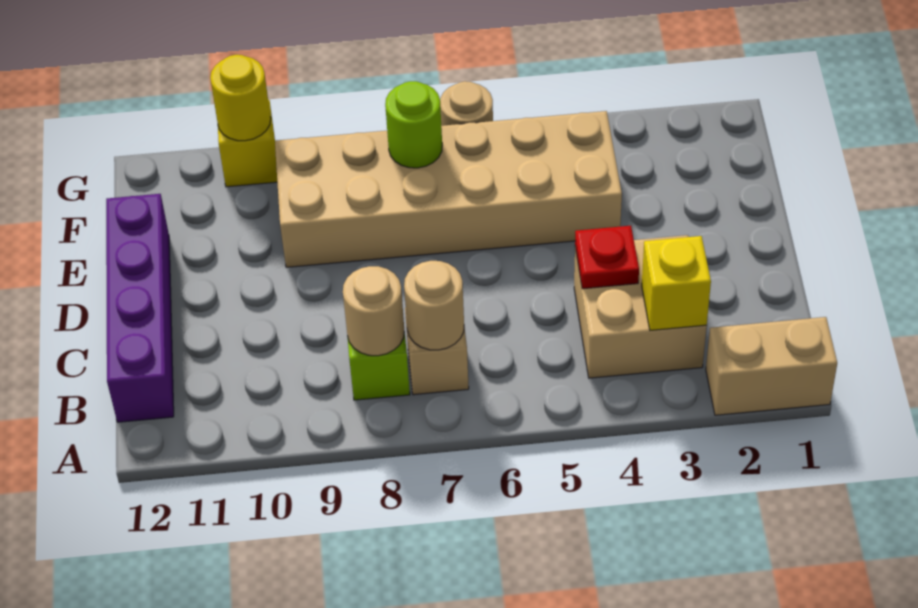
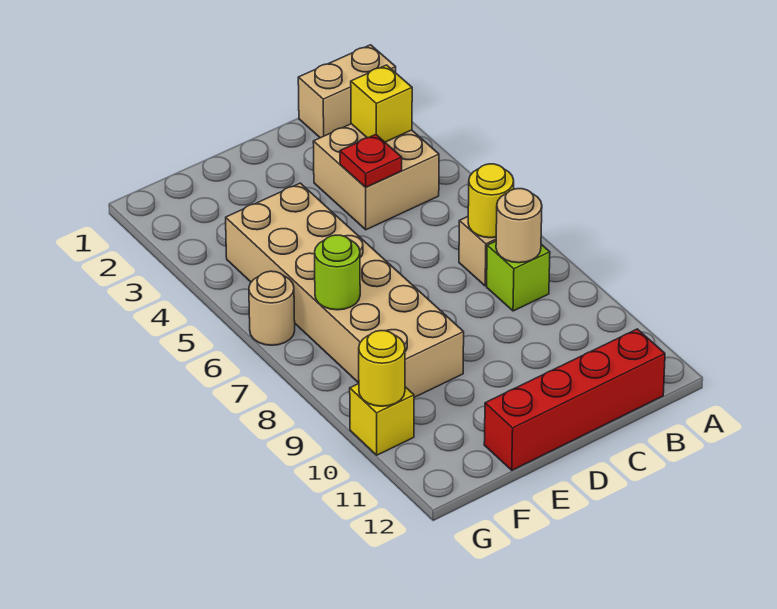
tan 1x2 brick [706,317,837,415] -> tan 1x2 brick turned to [298,45,396,138]
tan 1x1 round brick [404,261,464,350] -> yellow 1x1 round brick [468,164,514,238]
purple 1x4 brick [106,194,174,422] -> red 1x4 brick [484,329,665,470]

